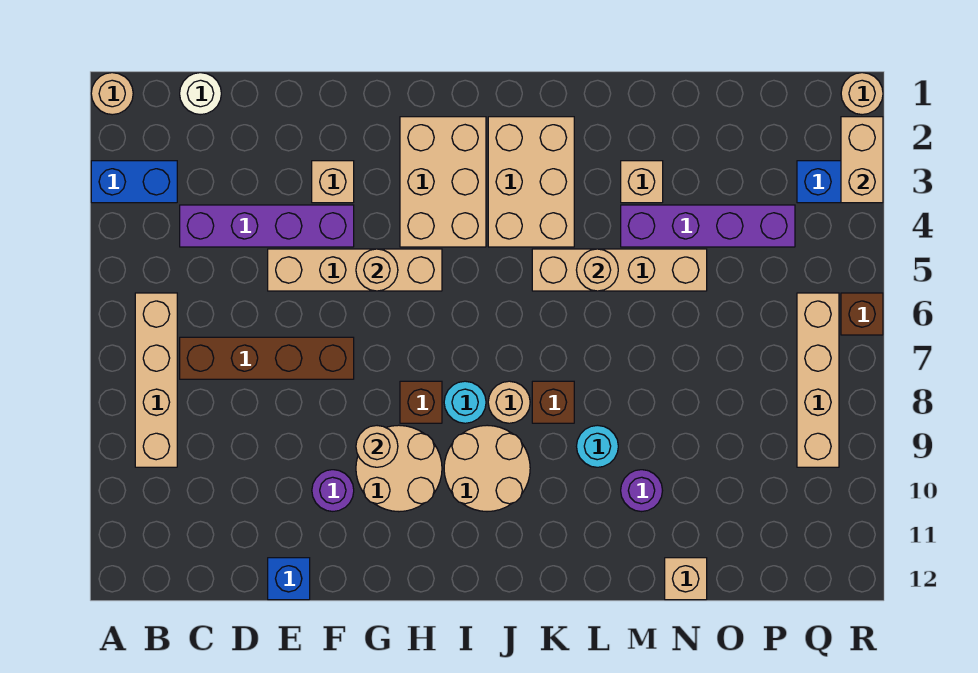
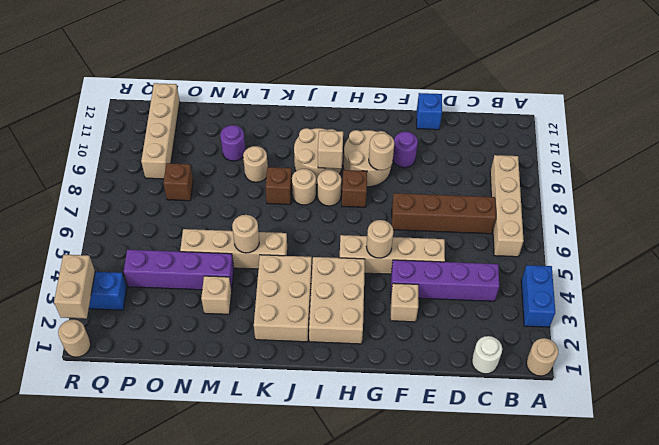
blue 1x2 brick [91,161,177,203] -> blue 1x2 brick turned to [521,265,555,327]
cyan 1x1 round brick [444,381,486,423] -> tan 1x1 round brick [317,170,341,206]
cyan 1x1 round brick [577,425,618,467] -> tan 1x1 round brick [243,146,268,182]
tan 1x1 brick [665,558,707,600] -> tan 1x1 brick moved to [318,131,343,169]
tan 1x4 brick [797,293,839,467] -> tan 1x4 brick moved to [141,83,180,179]
brown 1x1 brick [841,293,883,335] -> brown 1x1 brick moved to [163,163,193,201]

